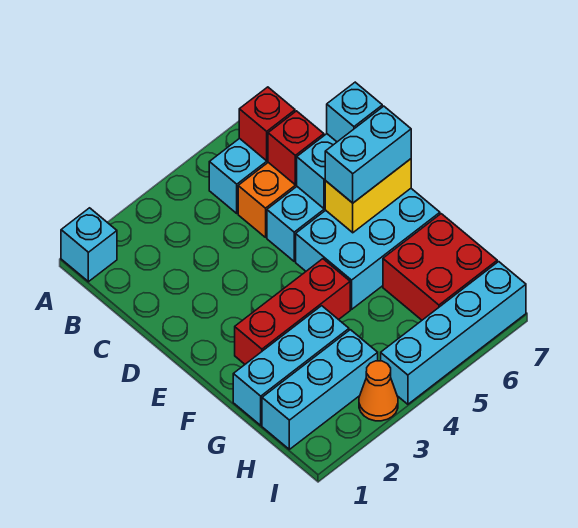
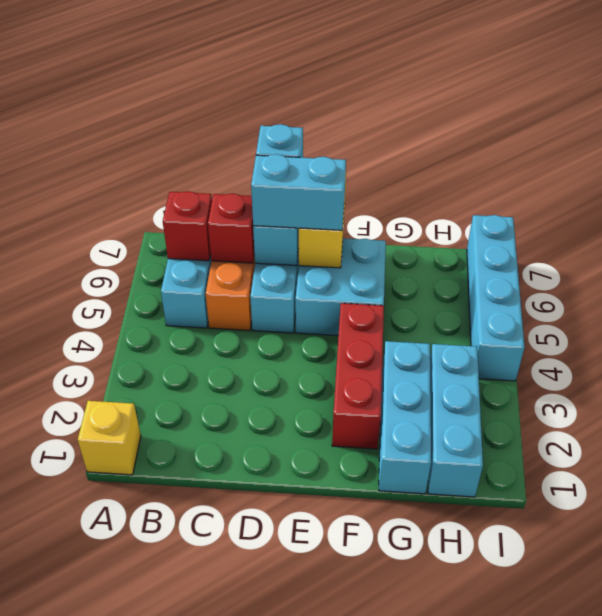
cyan 1x1 brick [61,208,117,282] -> yellow 1x1 brick [78,401,141,475]
cyan 2x3 brick [296,189,440,309] -> cyan 2x2 brick [295,238,386,336]
cyan 1x2 brick [325,106,411,203] -> cyan 1x2 brick turned to [251,154,346,230]
red 2x2 brick [383,214,497,320] -> none
orange 1x1 cone [359,361,398,421] -> none

